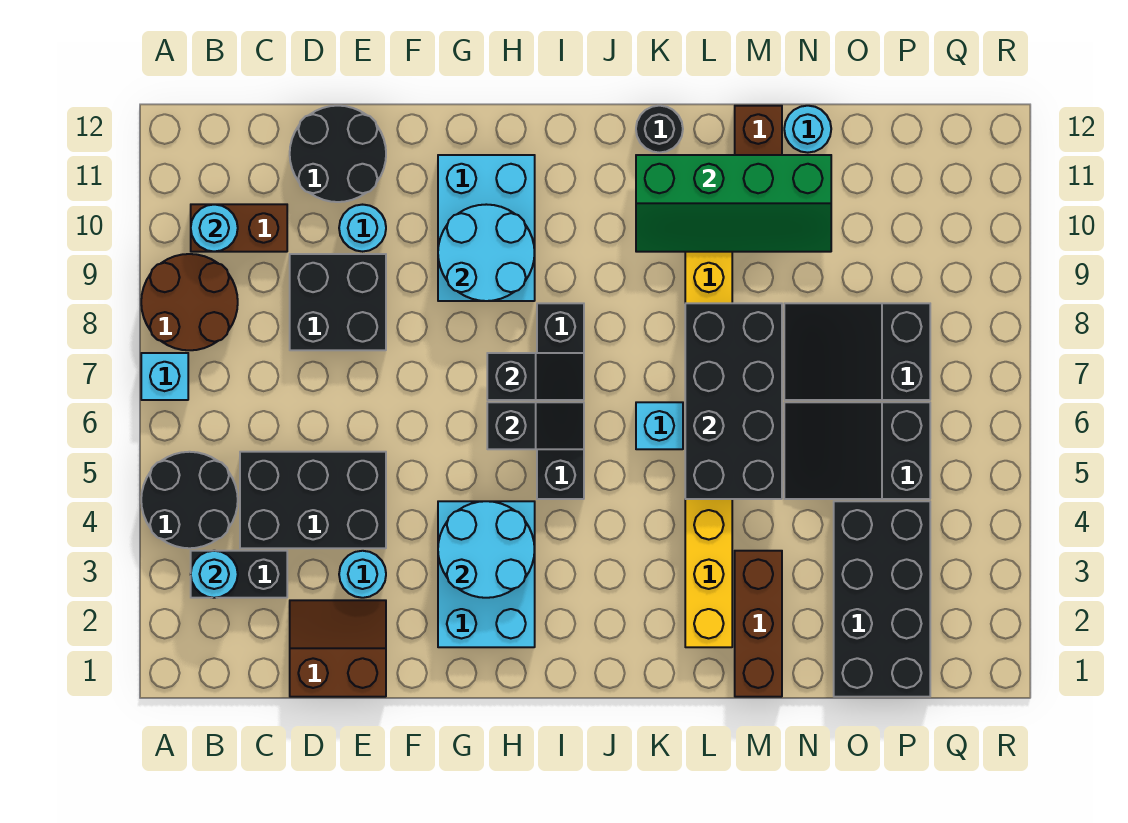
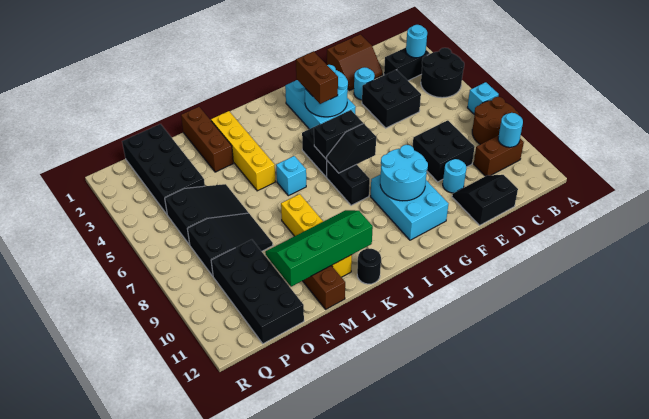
black 2x3 brick [240,452,386,548] -> black 2x2 brick [362,70,421,128]
black 2x2 round brick [290,106,386,202] -> black 2x2 slope [452,175,518,225]
none -> brown 1x2 brick [296,51,338,104]
black 1x2 slope [487,402,584,449] -> black 1x2 brick [314,110,363,159]
black 2x4 brick [685,303,782,499] -> black 2x4 brick moved to [211,240,304,344]
cyan 1x1 round brick [784,106,831,153] -> none

